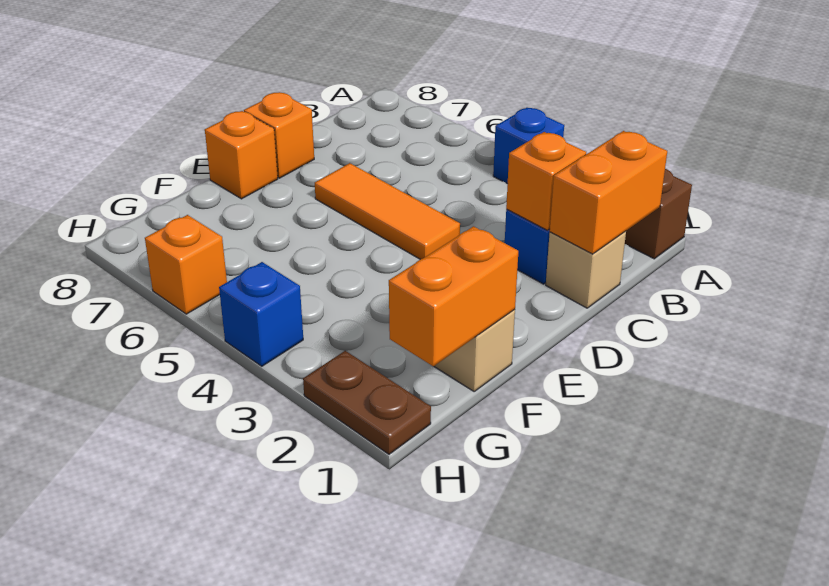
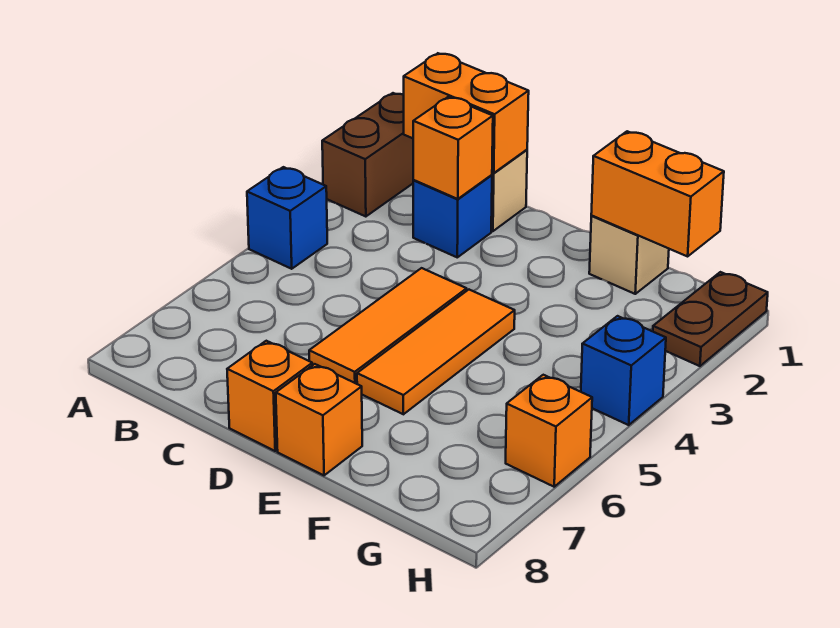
none -> orange 1x3 tile [357,290,515,414]

